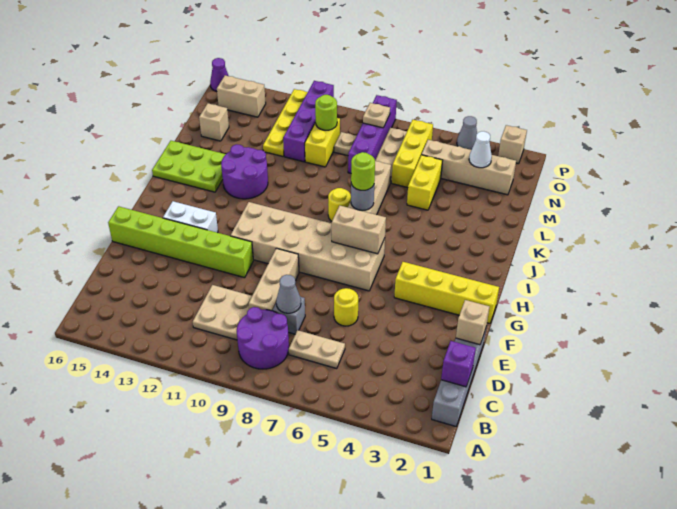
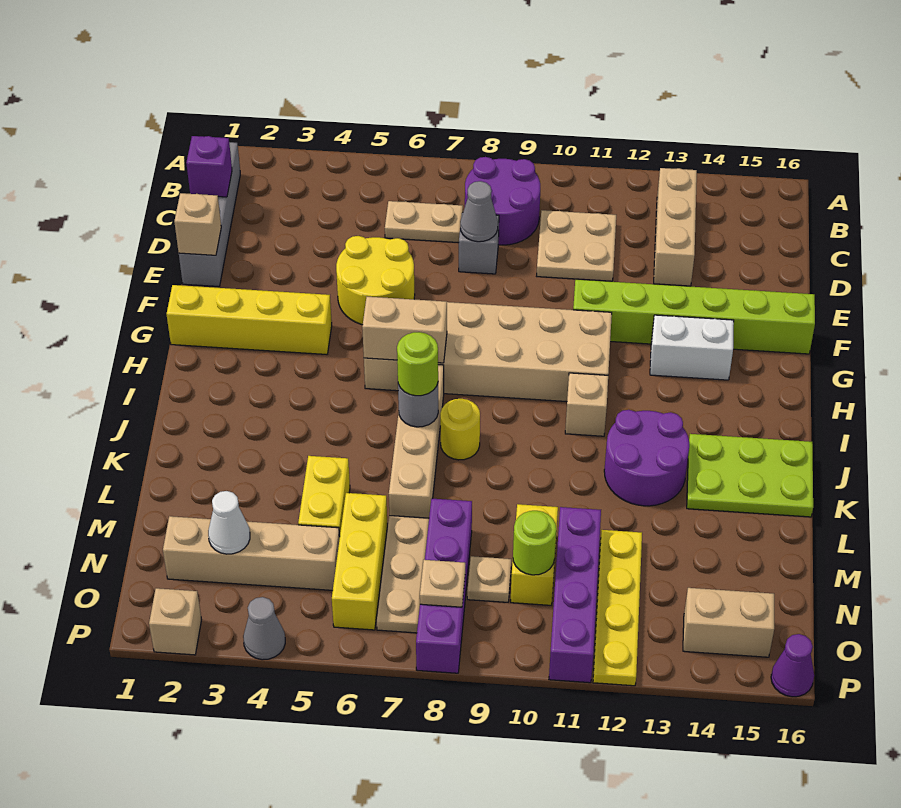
tan 1x3 brick [249,248,299,311] -> tan 1x3 brick moved to [654,168,697,286]
yellow 1x1 round brick [334,288,358,326] -> yellow 2x2 round brick [336,236,415,325]
tan 1x1 brick [199,103,229,141] -> tan 1x1 brick moved to [565,373,608,436]

